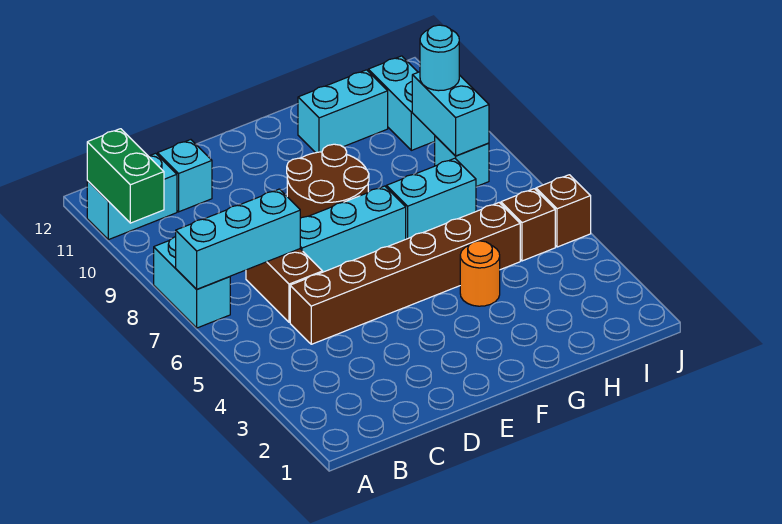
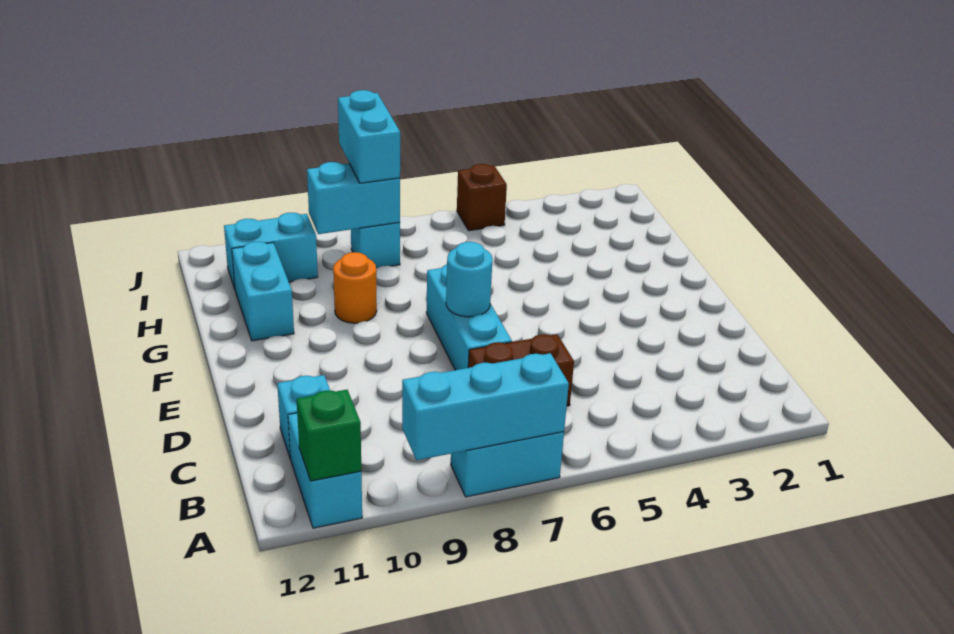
cyan 1x3 brick [176,189,300,289] -> cyan 1x3 brick turned to [402,353,569,460]
green 1x2 brick [87,129,164,223] -> green 1x1 brick [297,390,361,481]
brown 1x6 brick [290,203,520,344] -> none
brown 2x2 round brick [287,144,369,218] -> none
orange 1x1 round brick [460,241,500,306] -> orange 1x1 round brick moved to [333,252,377,323]
cyan 1x2 brick [386,158,476,239] -> cyan 1x2 brick moved to [338,90,400,183]
brown 1x1 brick [501,189,555,261] -> none
cyan 1x1 round brick [420,25,459,91] -> cyan 1x1 round brick moved to [446,242,493,317]

